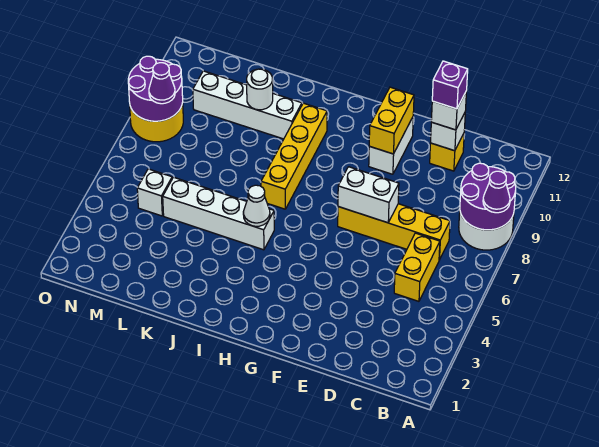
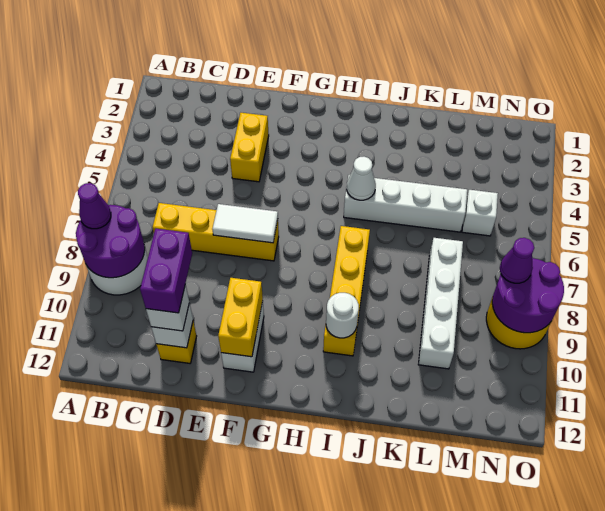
yellow 1x2 brick [394,233,440,301] -> yellow 1x2 brick moved to [230,113,269,182]
purple 1x1 brick [432,61,468,109] -> purple 1x2 brick [140,229,192,313]
white 1x2 brick [338,167,399,223] -> white 1x2 tile [212,204,278,243]
white 1x4 brick [193,71,302,139] -> white 1x4 brick turned to [418,238,463,369]
white 1x1 round brick [247,69,273,110] -> white 1x1 round brick moved to [326,293,359,338]

